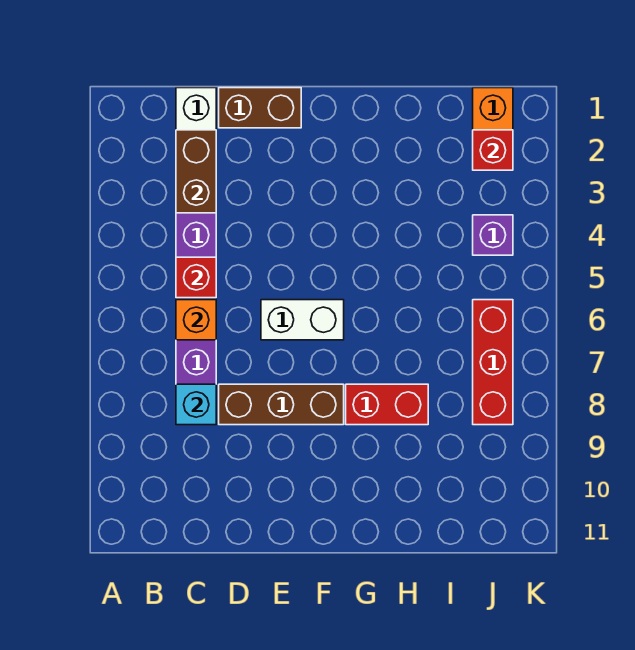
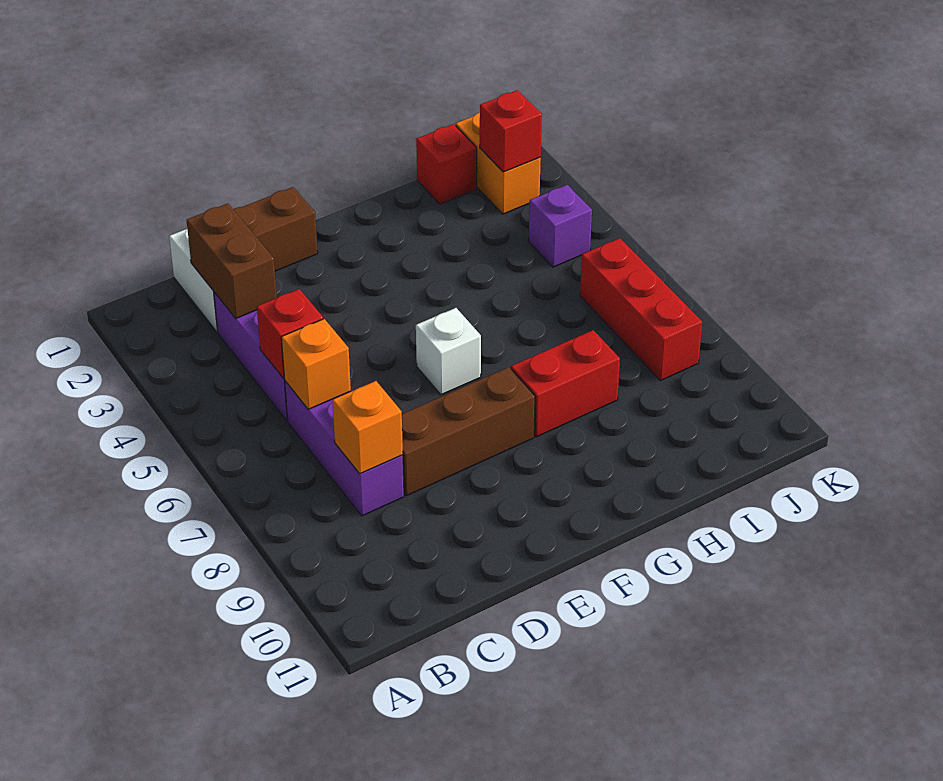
cyan 1x1 brick [176,384,216,425] -> orange 1x1 brick [332,381,403,474]
white 1x2 brick [261,300,344,340] -> white 1x1 brick [416,308,481,395]
none -> red 1x1 brick [416,124,477,204]

